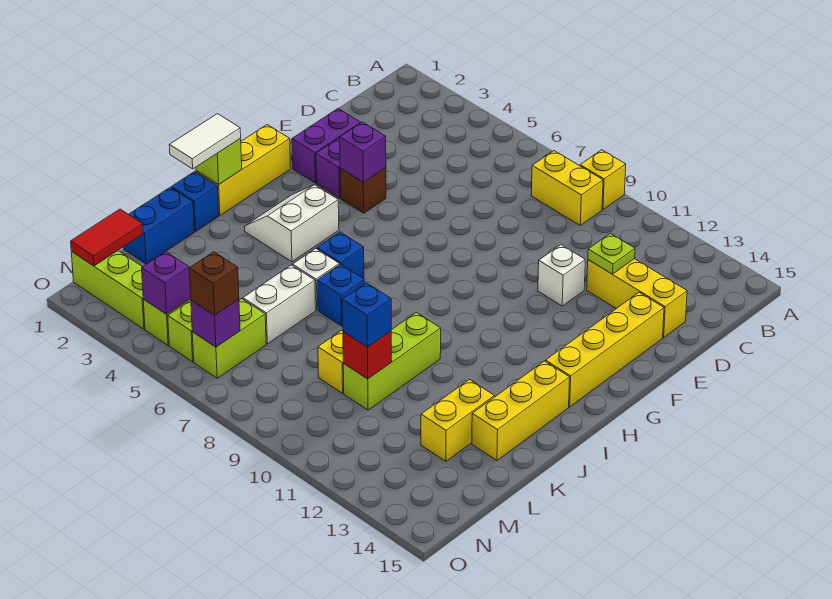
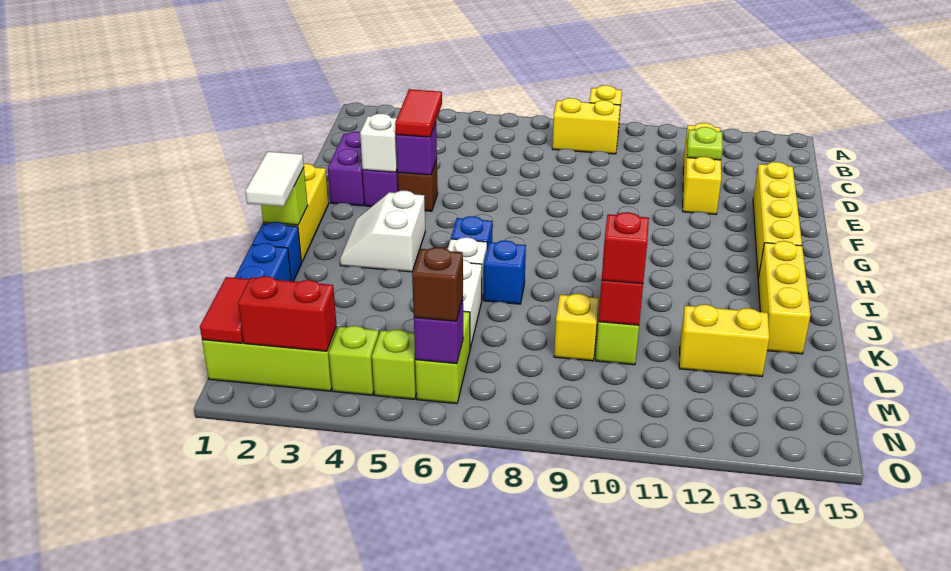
yellow 1x3 brick [587,259,687,337] -> yellow 1x3 brick turned to [683,123,721,215]
none -> red 1x2 tile [395,89,442,137]
white 1x1 brick [538,245,585,306] -> white 1x1 brick moved to [360,113,397,172]
yellow 1x2 brick [421,379,494,461] -> yellow 1x2 brick turned to [679,304,769,376]
blue 1x1 brick [342,283,391,347] -> red 1x1 brick [602,212,649,284]
none -> red 1x2 brick [238,276,337,351]
purple 1x1 brick [142,252,191,314] -> none

